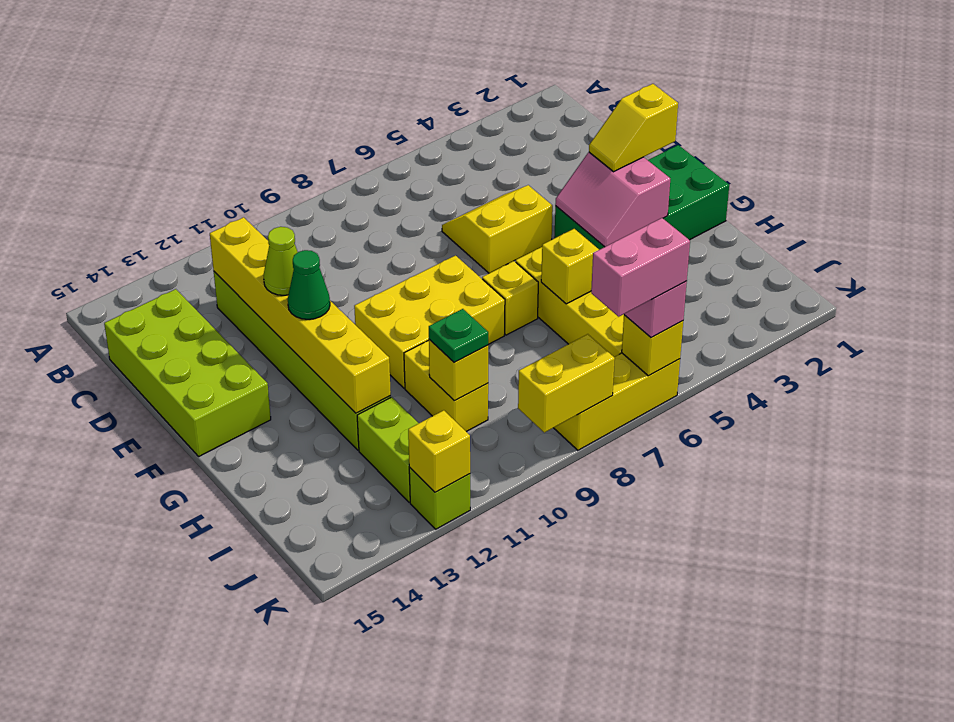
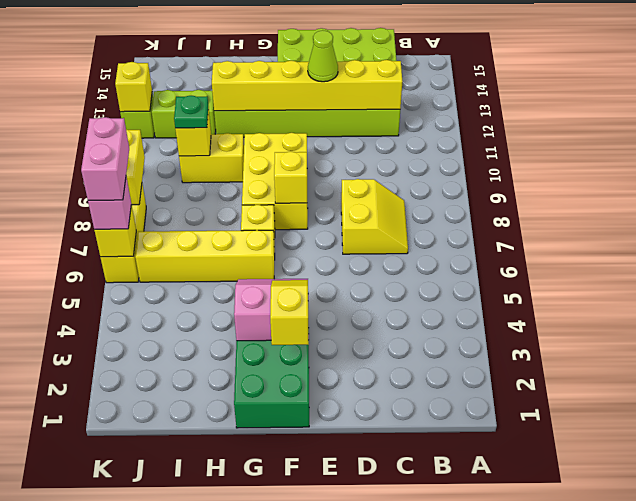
yellow 2x2 slope [442,185,553,273] -> yellow 2x2 slope moved to [341,179,408,254]
green 1x1 cone [288,250,330,319] -> none
yellow 1x1 brick [541,229,599,304] -> yellow 1x1 brick moved to [274,151,307,203]

